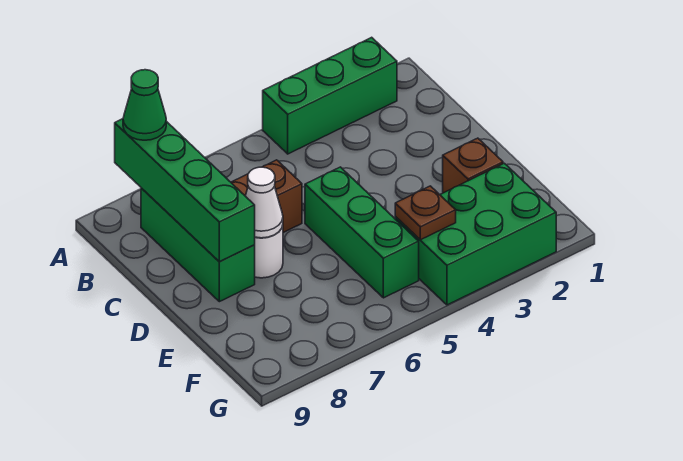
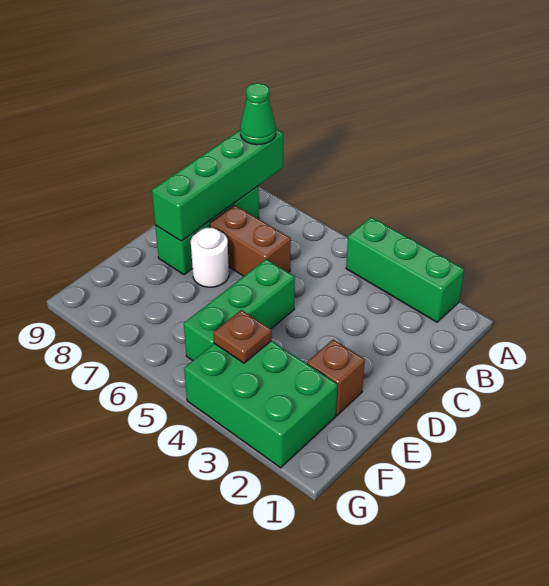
white 1x1 cone [245,167,283,238] -> none

